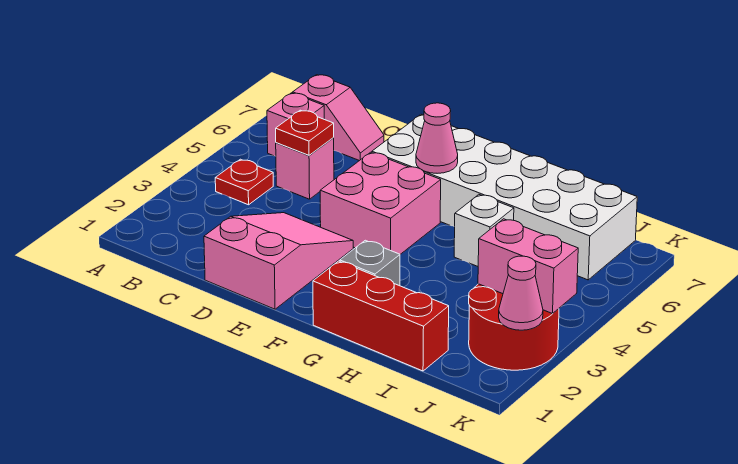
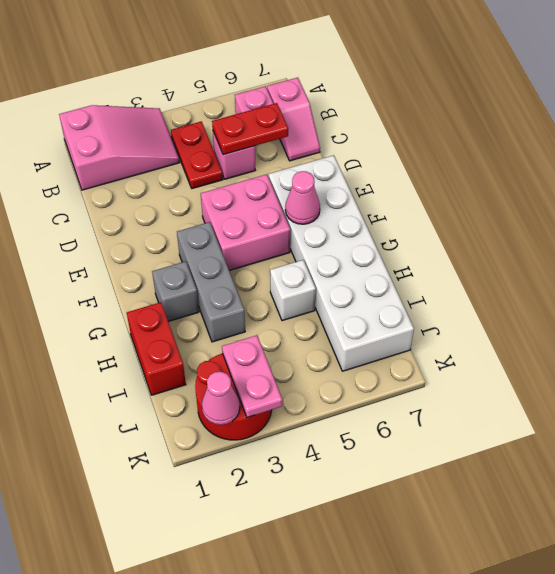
red 1x1 plate [215,159,273,205] -> red 1x2 plate [171,121,223,189]
red 1x1 plate [276,110,334,155] -> red 1x2 plate [212,103,288,155]
pink 2x3 slope [204,213,353,309] -> pink 2x3 slope moved to [59,105,180,190]
none -> grey 1x3 brick [177,222,245,342]
red 1x3 brick [313,261,449,371] -> red 1x2 brick [127,302,186,395]
pink 1x2 brick [478,219,578,314] -> pink 1x2 plate [222,335,282,417]

